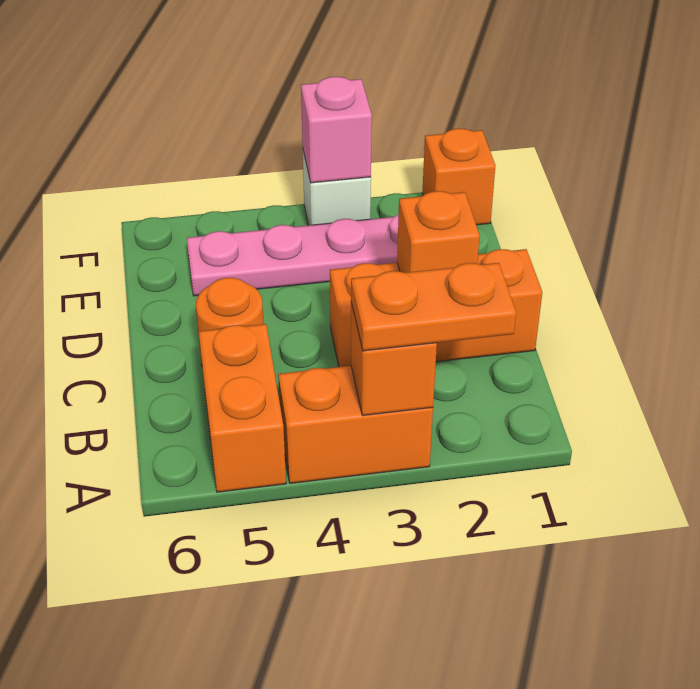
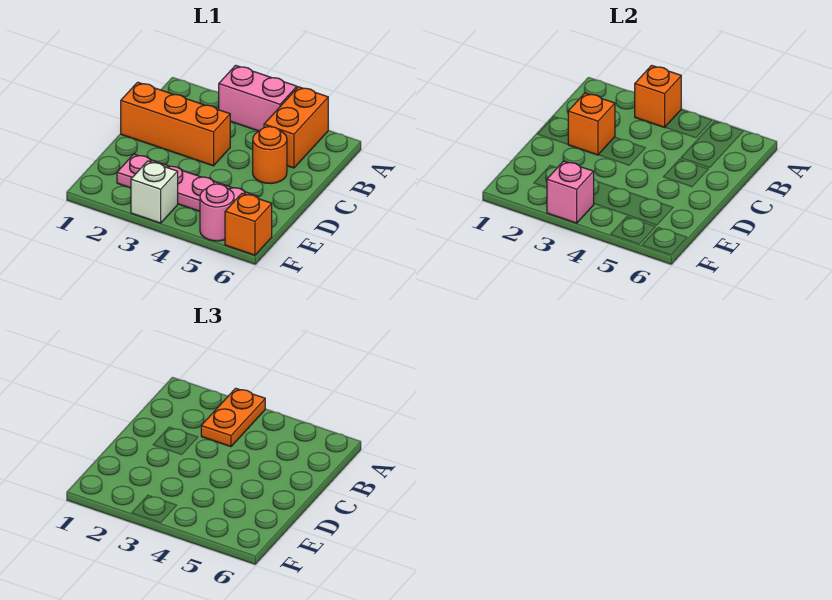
orange 1x2 plate [351,263,516,351] -> orange 1x2 plate turned to [201,388,265,447]
orange 1x2 brick [278,366,433,484] -> pink 1x2 brick [219,65,297,131]
orange 1x1 brick [422,129,495,225] -> orange 1x1 brick moved to [225,193,272,255]
none -> pink 1x1 round brick [200,184,234,241]

